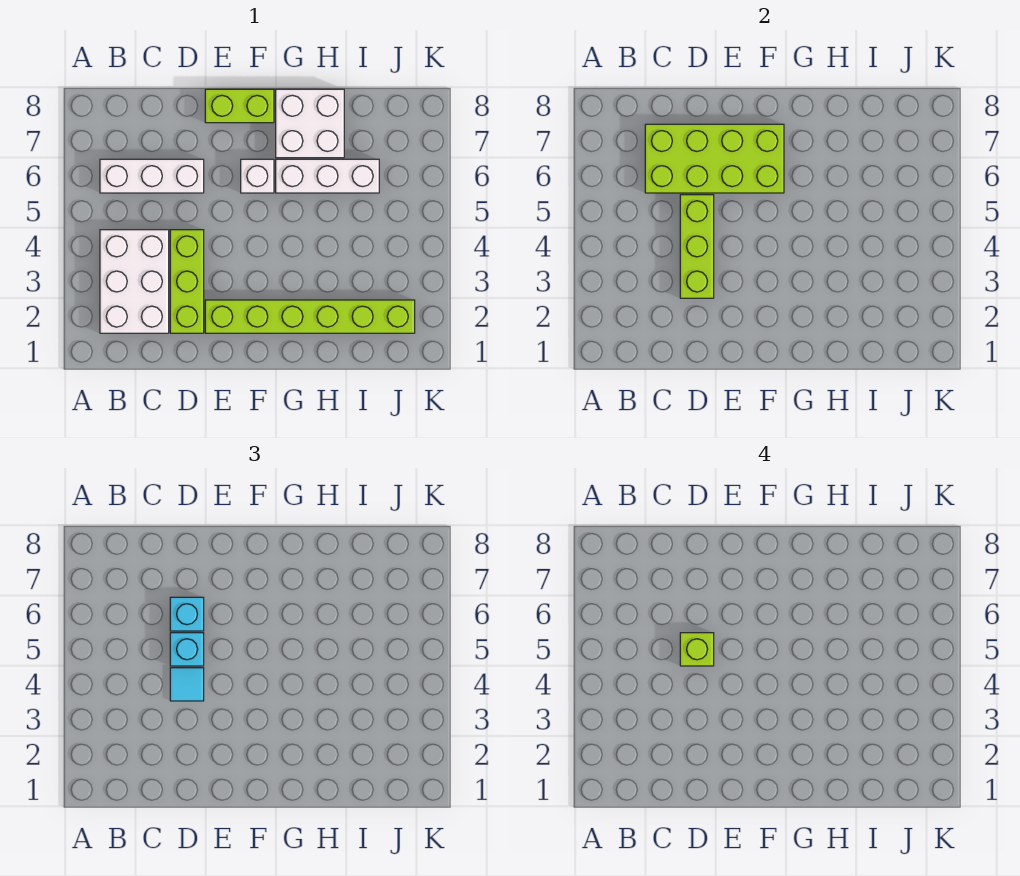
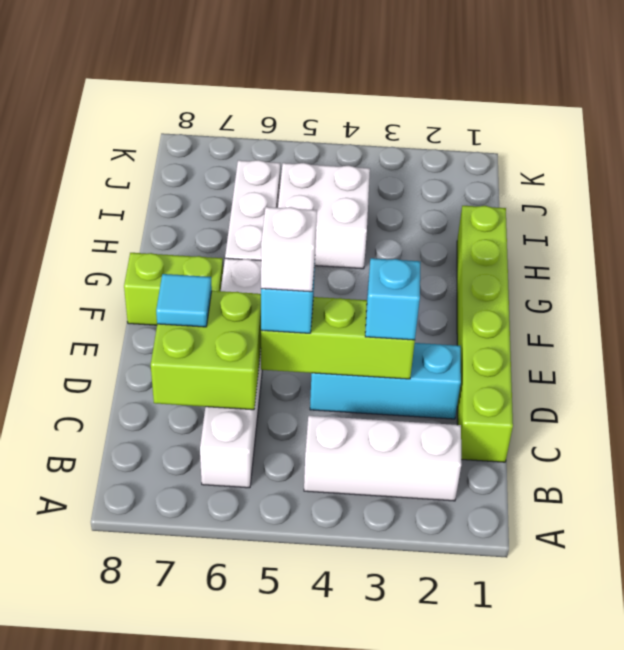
white 2x3 brick [100,230,169,333] -> white 1x3 brick [304,416,461,501]
lime 2x4 brick [645,124,784,193] -> lime 2x2 brick [151,291,261,410]
lime 1x3 brick [170,230,204,333] -> cyan 1x3 brick [310,343,461,419]
cyan 1x1 tile [170,668,204,701] -> cyan 1x1 tile moved to [156,274,212,327]
lime 1x1 brick [680,633,714,666] -> white 1x1 brick [261,207,317,292]
cyan 1x1 brick [170,597,204,631] -> cyan 1x1 brick moved to [365,258,420,340]
lime 1x6 brick [205,300,415,333] -> lime 1x6 brick moved to [457,206,513,462]
lime 1x2 brick [205,89,274,123] -> lime 1x2 brick turned to [124,253,223,325]
white 2x2 brick [276,89,344,158] -> white 2x2 brick moved to [278,163,370,269]

